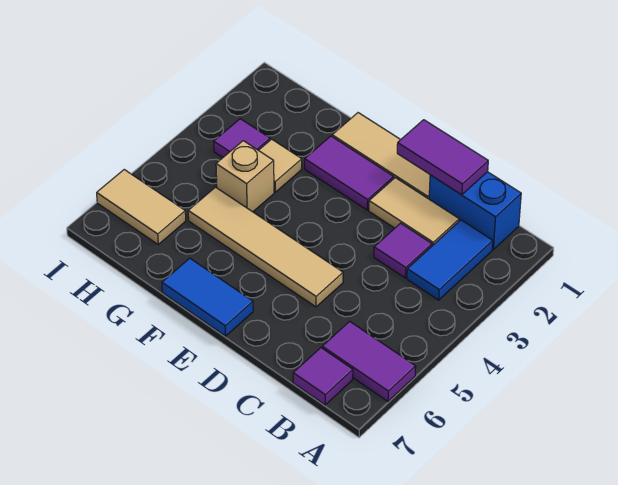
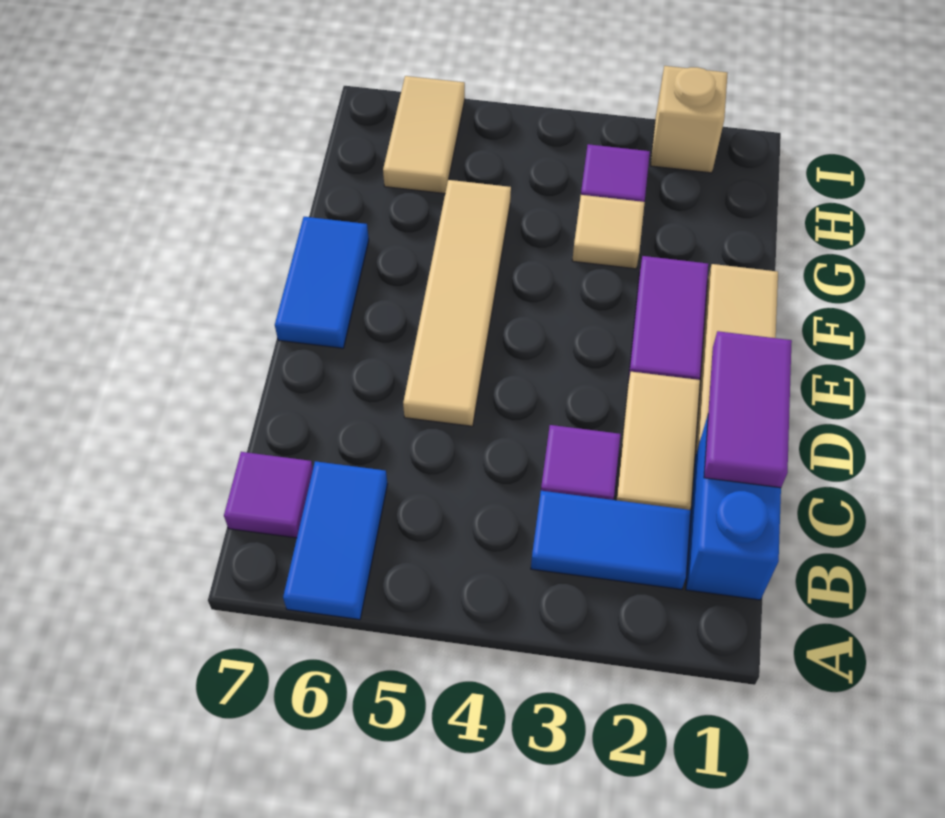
purple 1x2 tile [322,321,416,401] -> blue 1x2 tile [283,461,387,620]
tan 1x1 brick [216,141,274,212] -> tan 1x1 brick moved to [650,66,728,173]

